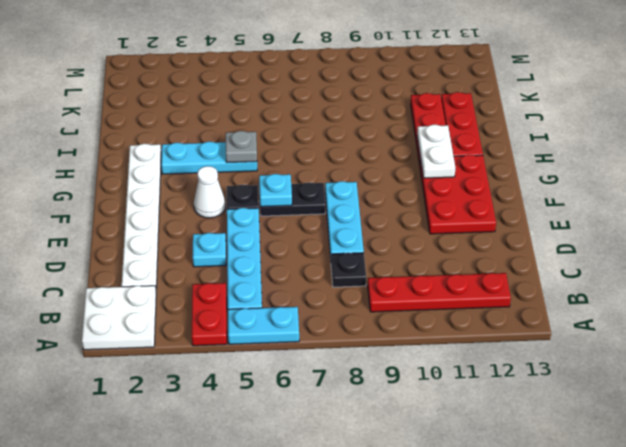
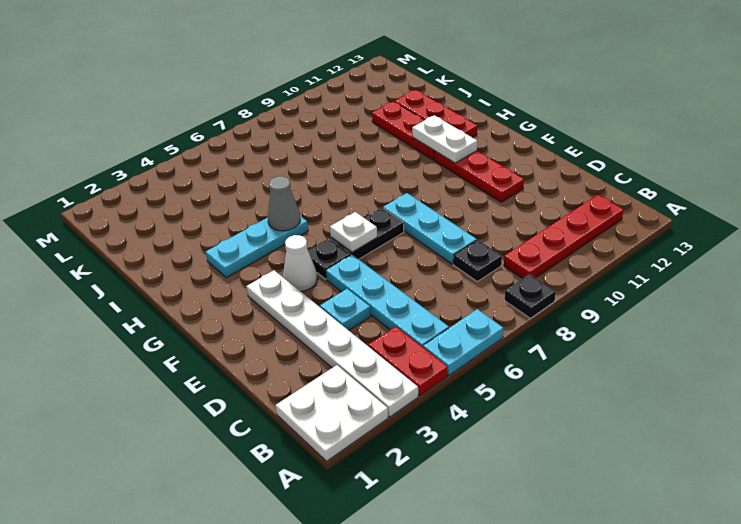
none -> black 1x1 plate [505,274,556,318]
white 1x6 plate [122,144,161,289] -> white 1x6 plate moved to [246,270,418,417]
red 2x3 plate [420,155,496,234] -> red 1x3 plate [434,151,524,202]
cyan 1x1 plate [259,174,292,207] -> white 1x1 plate [330,212,377,252]
grey 1x1 plate [226,131,257,163] -> grey 1x1 cone [267,176,300,231]

